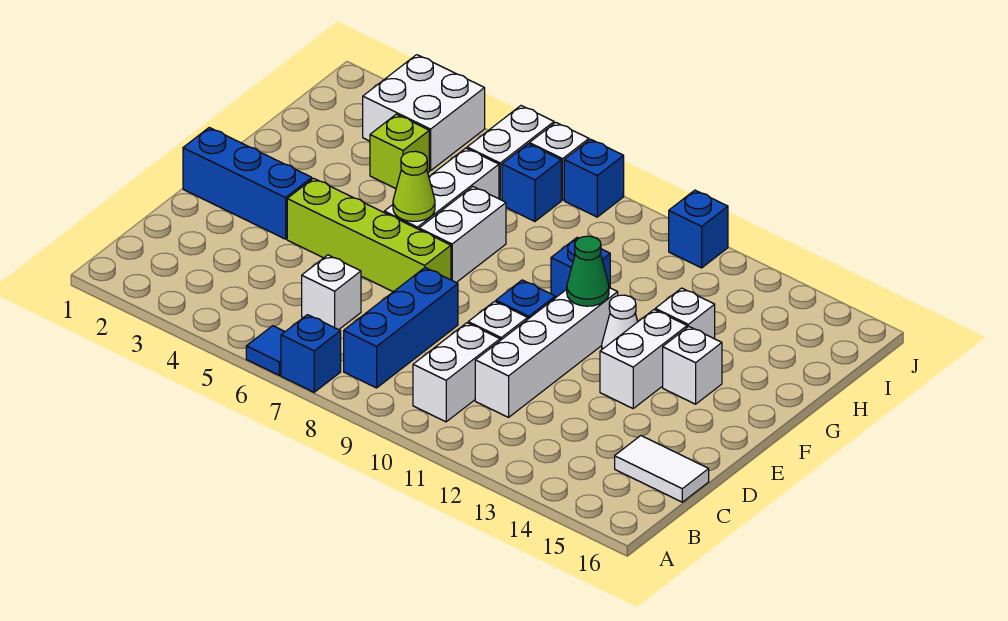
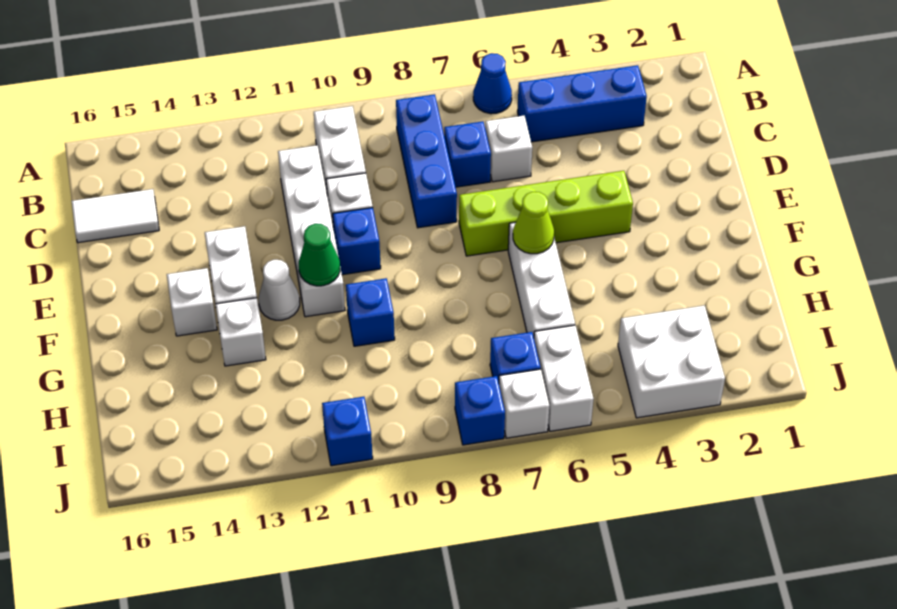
blue 1x1 tile [246,326,285,375] -> blue 1x1 cone [473,53,512,114]
blue 1x1 brick [281,315,341,392] -> blue 1x1 brick moved to [444,121,491,187]
blue 1x3 brick [183,128,312,239] -> blue 1x3 brick moved to [517,65,647,142]
white 1x2 brick [419,187,506,283] -> none
lime 1x1 brick [370,114,429,189] -> none

